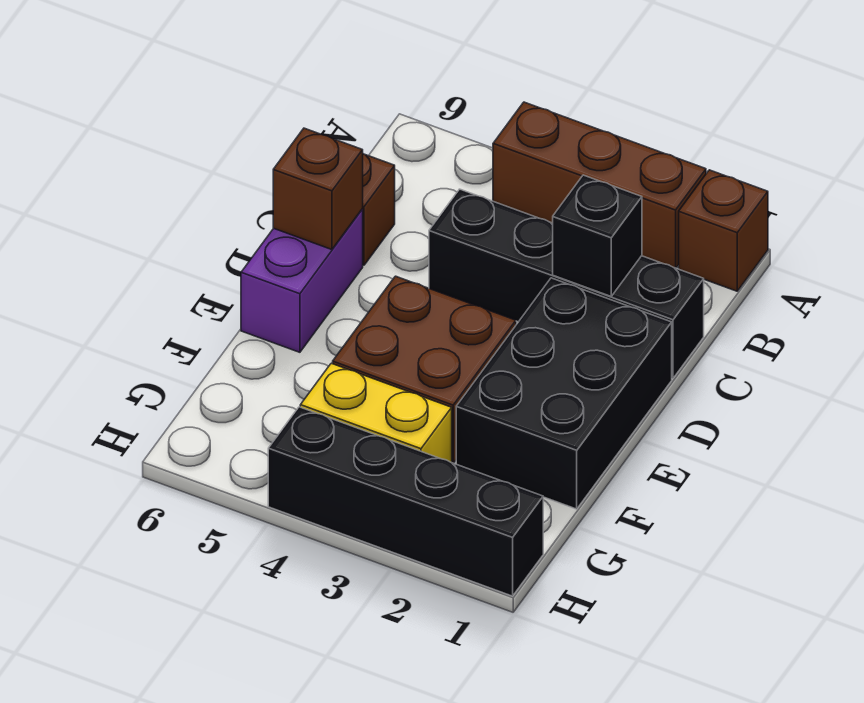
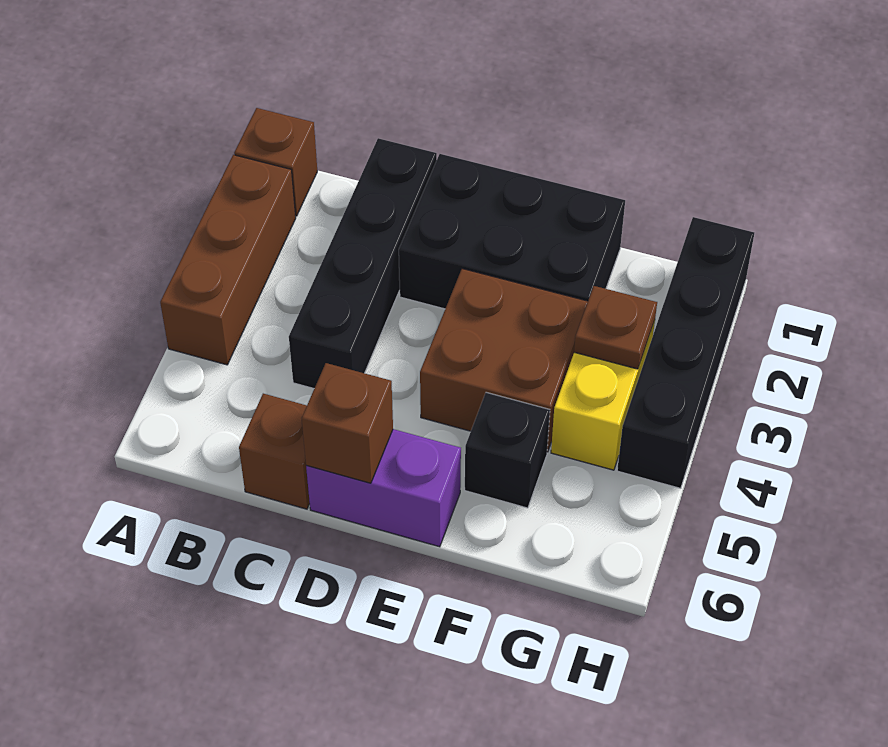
black 1x1 brick [553,175,642,296] -> black 1x1 brick moved to [465,392,550,508]
none -> brown 1x1 plate [574,286,657,369]

